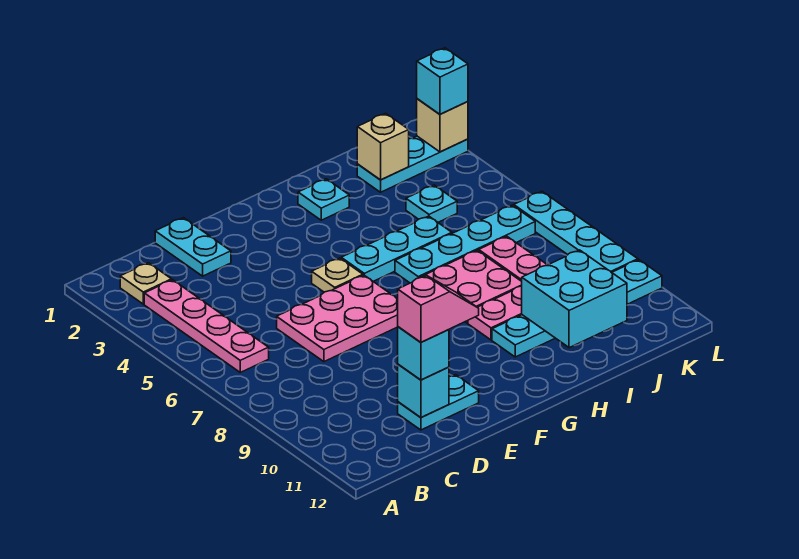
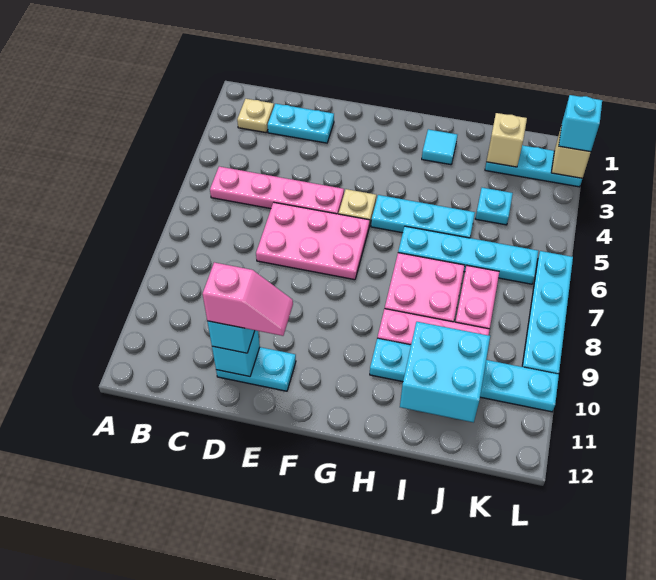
pink 1x4 plate [144,280,269,372] -> pink 1x4 plate turned to [210,167,344,214]
cyan 1x2 plate [155,218,231,276] -> cyan 1x2 plate turned to [268,104,334,143]
cyan 1x1 plate [298,179,349,220] -> cyan 1x1 tile [422,129,457,165]

